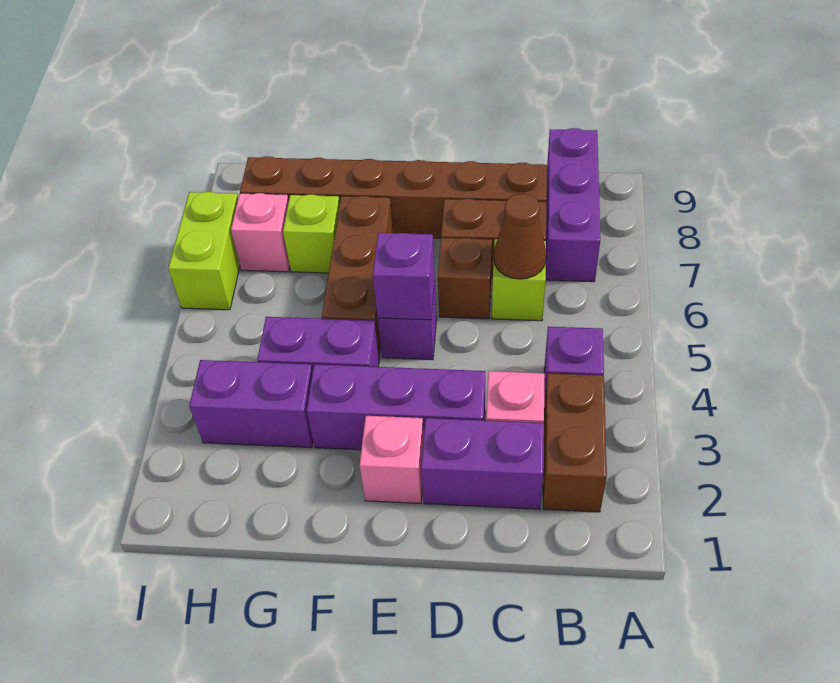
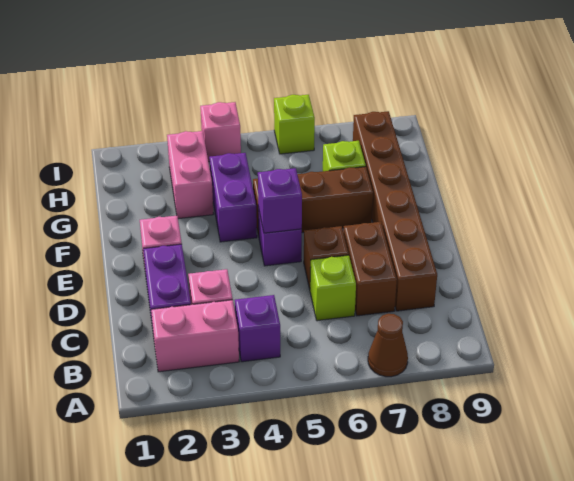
brown 1x2 brick [543,373,607,512] -> pink 1x2 brick [151,300,239,372]
purple 1x3 brick [546,128,600,282] -> none
brown 1x1 cone [494,194,546,279] -> brown 1x1 cone moved to [368,314,408,377]
purple 1x3 brick [307,364,486,450] -> none
purple 1x2 brick [189,360,313,448] -> pink 1x2 brick [167,131,213,219]
pink 1x1 brick [231,193,290,272] -> pink 1x1 brick moved to [200,102,241,162]
lime 1x2 brick [168,192,240,310] -> lime 1x1 brick [274,95,315,154]

